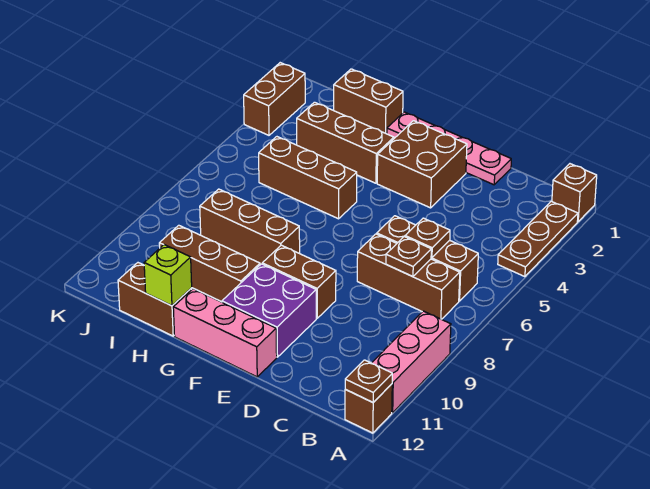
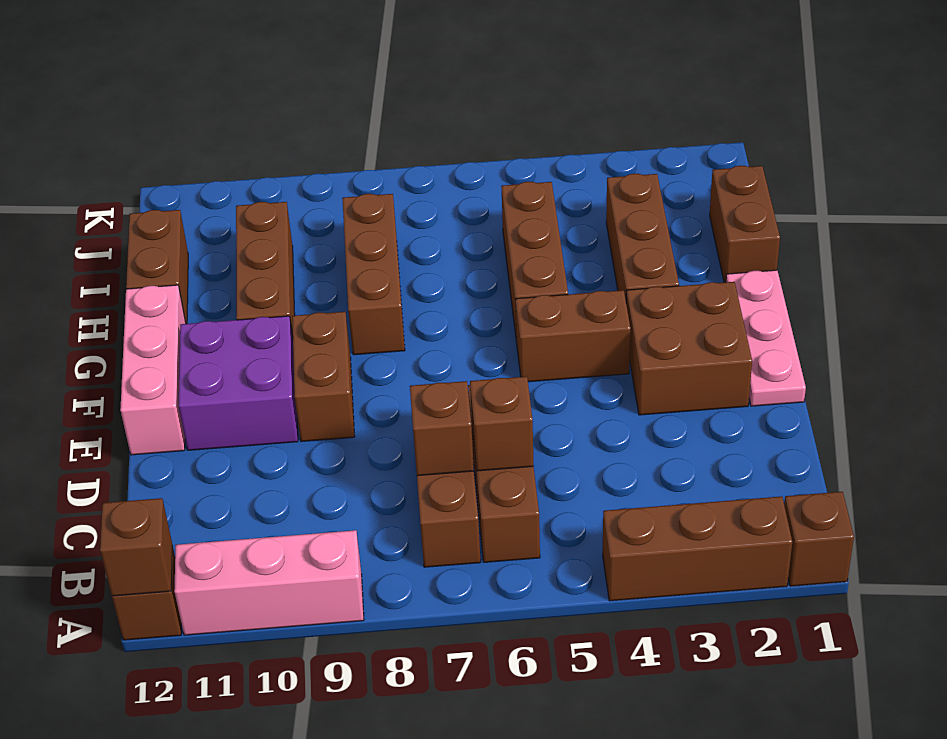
brown 1x3 plate [498,201,578,277] -> brown 1x3 brick [603,496,792,601]
brown 1x1 plate [345,360,392,402] -> brown 1x1 brick [100,498,172,596]
brown 1x1 plate [405,218,450,258] -> brown 1x1 brick [470,377,533,471]
brown 1x1 plate [386,237,431,277] -> brown 1x1 brick [410,381,474,476]
pink 1x4 plate [387,112,511,185] -> pink 1x3 plate [726,270,806,406]
lime 1x1 brick [144,245,192,306] -> none
brown 1x2 brick [244,63,305,135] -> brown 1x2 brick moved to [516,290,630,382]

